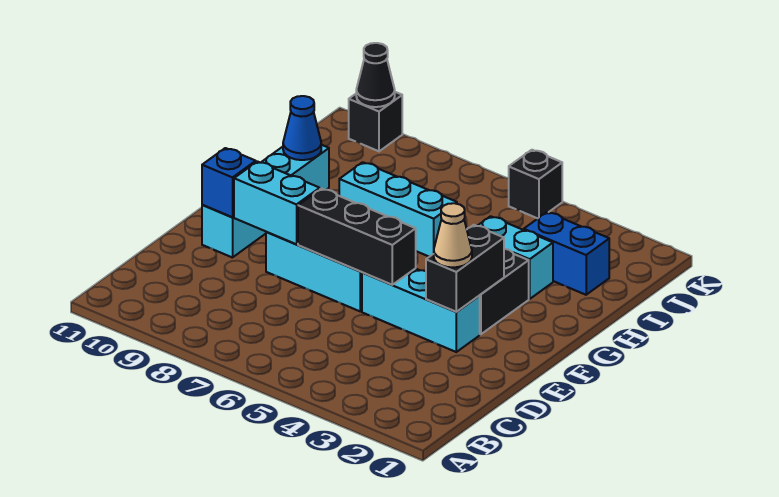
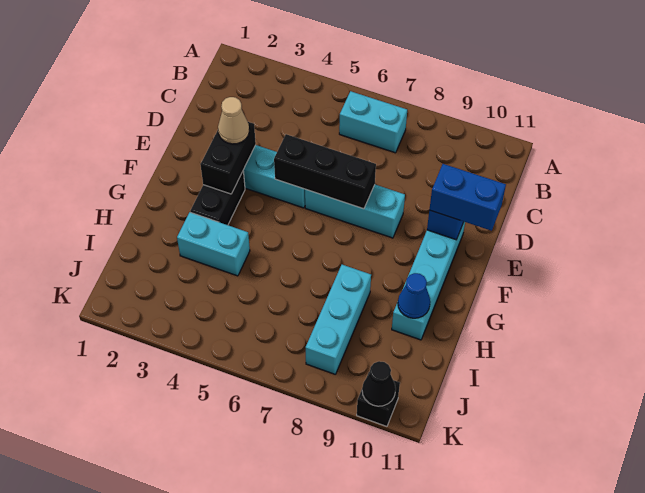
cyan 1x2 brick [234,162,320,244] -> cyan 1x2 brick moved to [339,91,407,153]
cyan 1x3 brick [339,162,457,257] -> cyan 1x3 brick turned to [305,265,371,374]
blue 1x2 brick [524,212,609,295] -> blue 1x2 brick moved to [429,164,506,231]
black 1x1 brick [509,150,562,218] -> none

